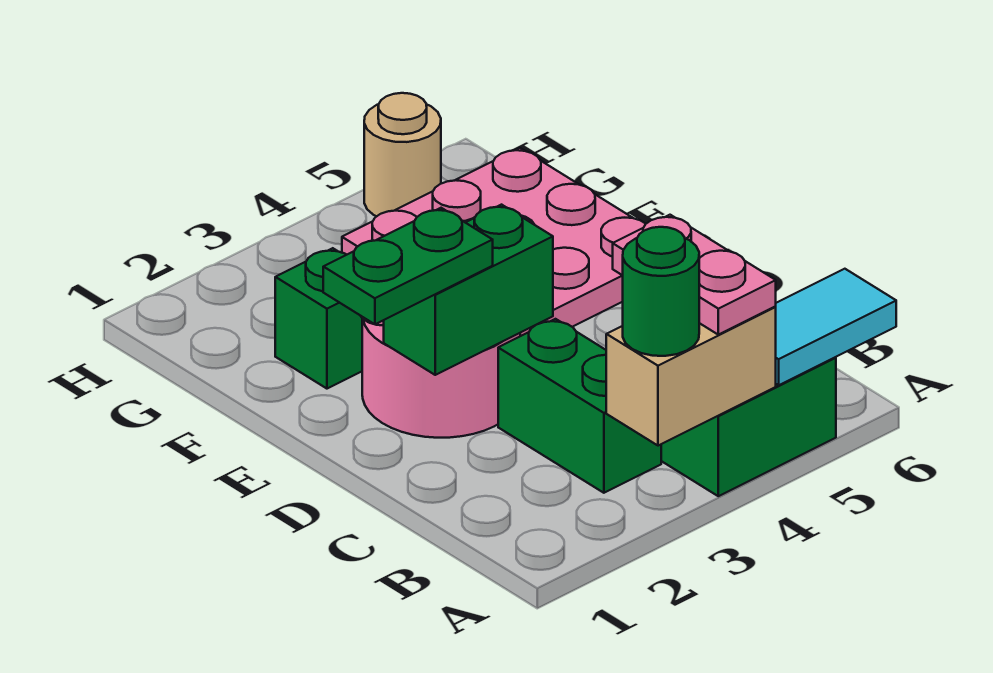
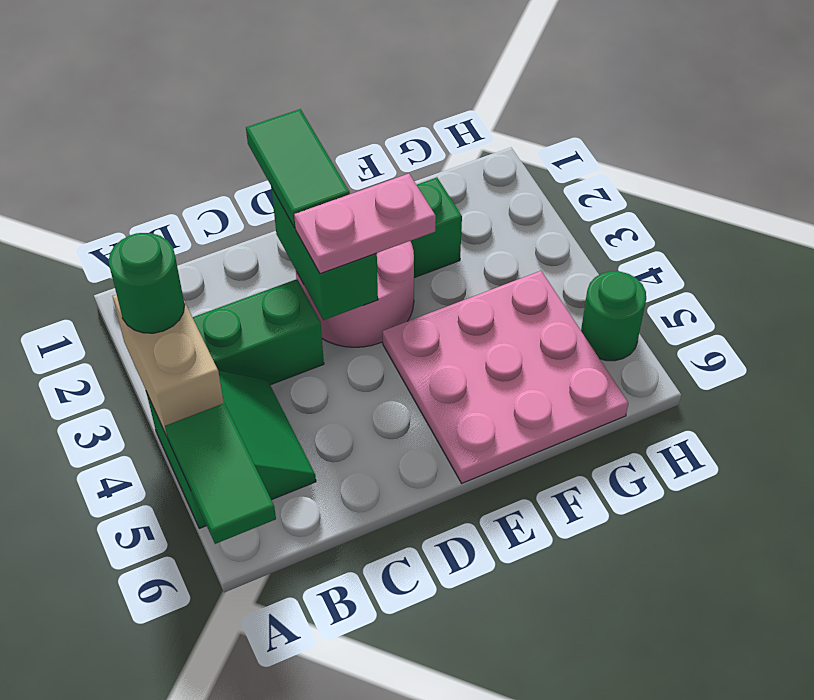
pink 1x2 plate [613,215,776,335] -> pink 1x2 plate moved to [294,174,436,274]
cyan 1x2 tile [775,269,896,385] -> green 1x2 tile [165,403,276,544]
green 1x2 plate [323,208,493,324] -> green 1x2 tile [246,109,350,228]
tan 1x1 round brick [364,93,441,216] -> green 1x1 round brick [581,271,646,361]

